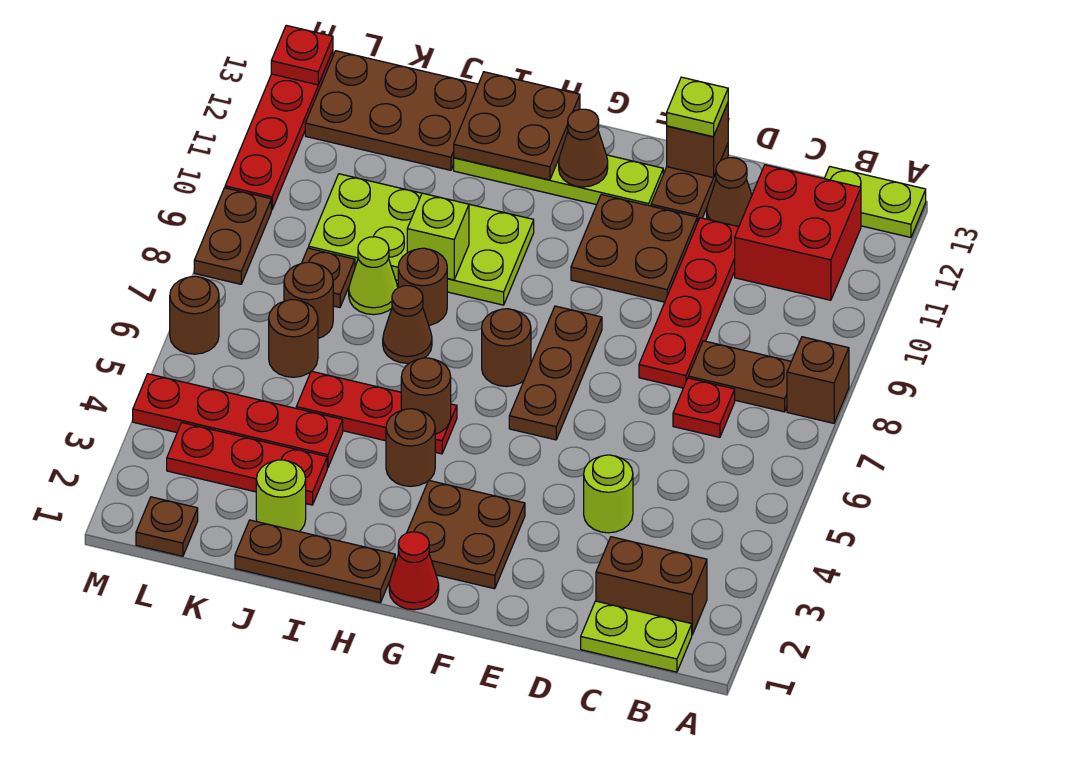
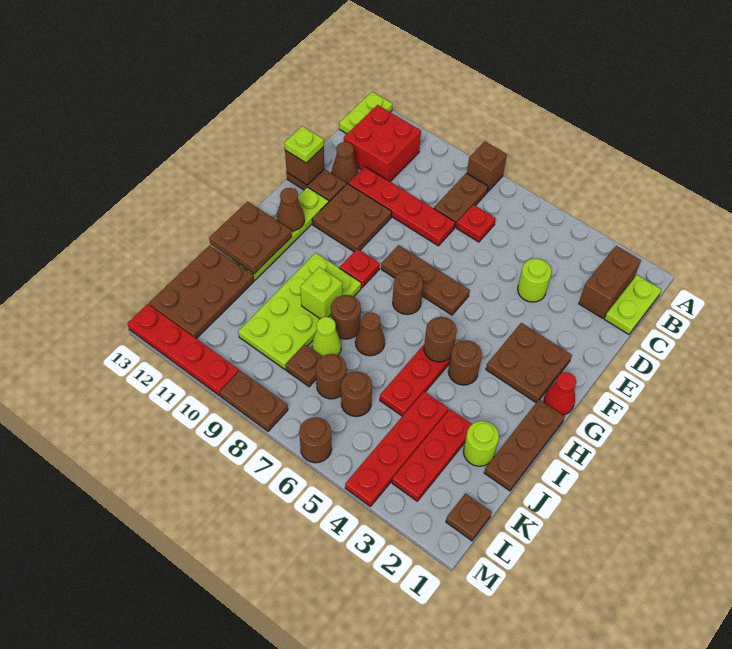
red 1x1 plate [271,25,333,85] -> red 1x1 plate moved to [340,249,379,288]

